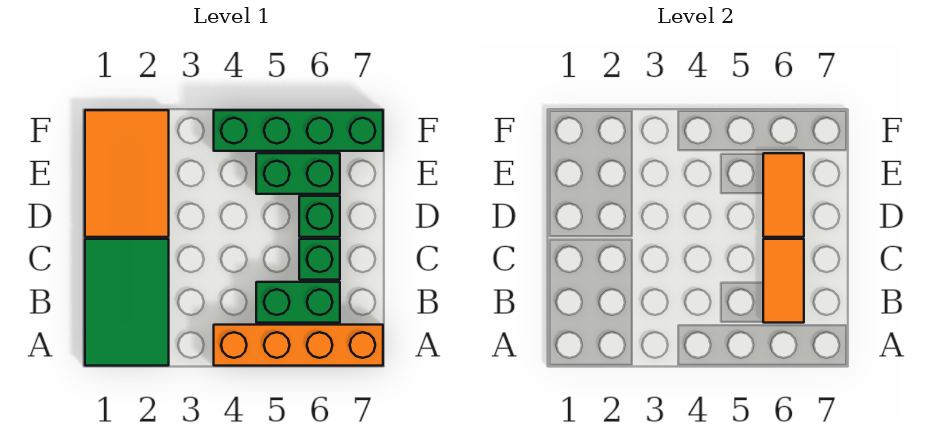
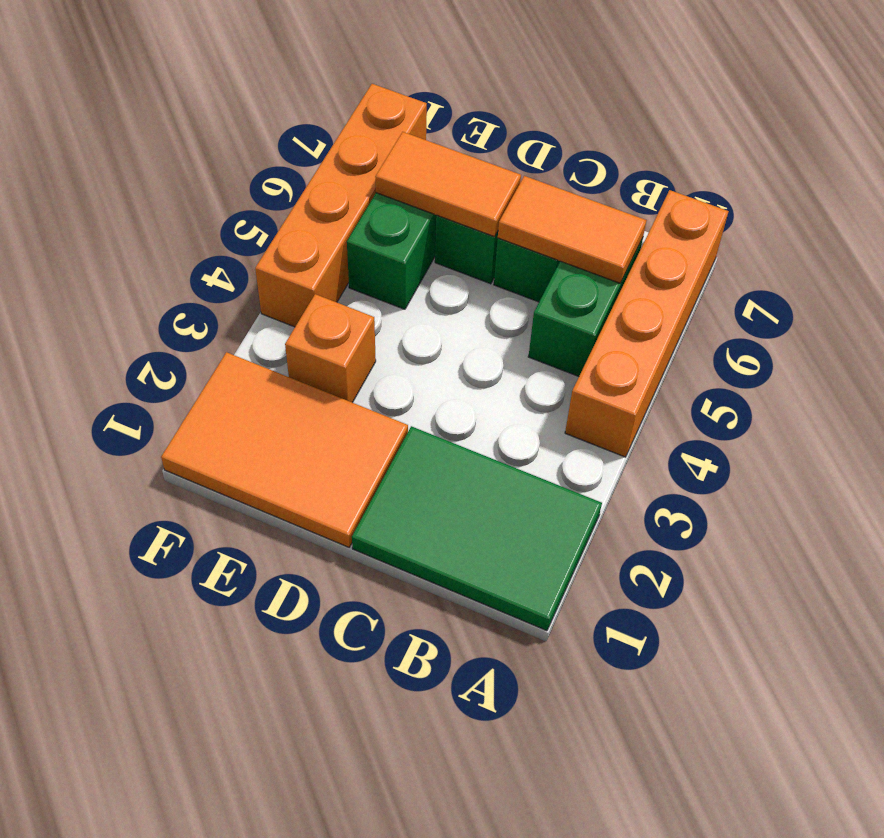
none -> orange 1x1 brick [285,294,376,403]
green 1x4 brick [214,110,383,151] -> orange 1x4 brick [255,84,427,327]

